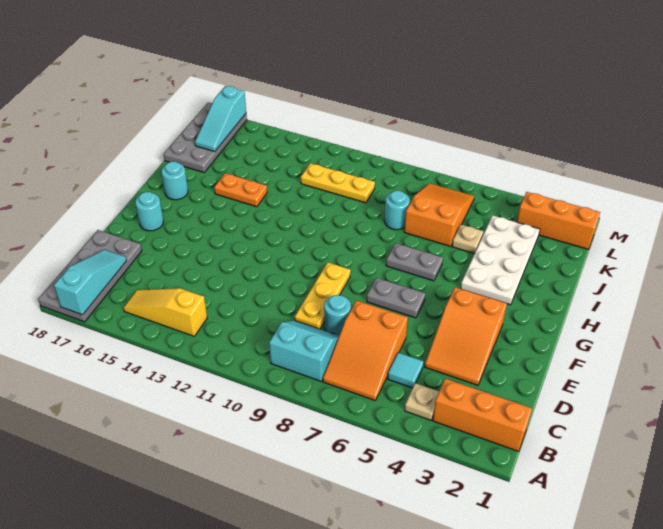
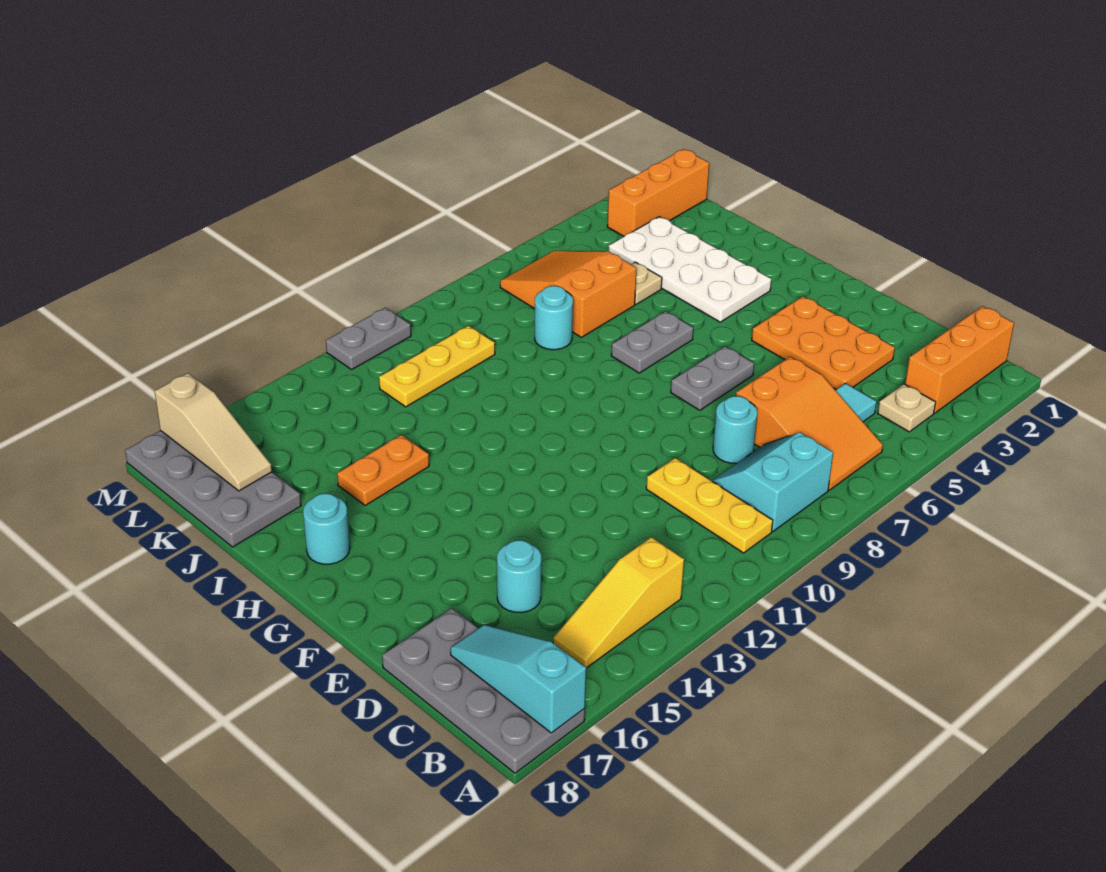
orange 2x3 slope [425,287,507,385] -> orange 2x3 plate [752,296,895,389]
yellow 1x3 plate [295,262,351,329] -> yellow 1x3 plate moved to [646,458,773,553]
cyan 1x1 round brick [135,192,163,231] -> cyan 1x1 round brick moved to [497,540,541,613]
cyan 1x3 slope [195,86,246,152] -> tan 1x3 slope [155,373,272,491]
none -> grey 1x2 plate [326,308,411,369]

